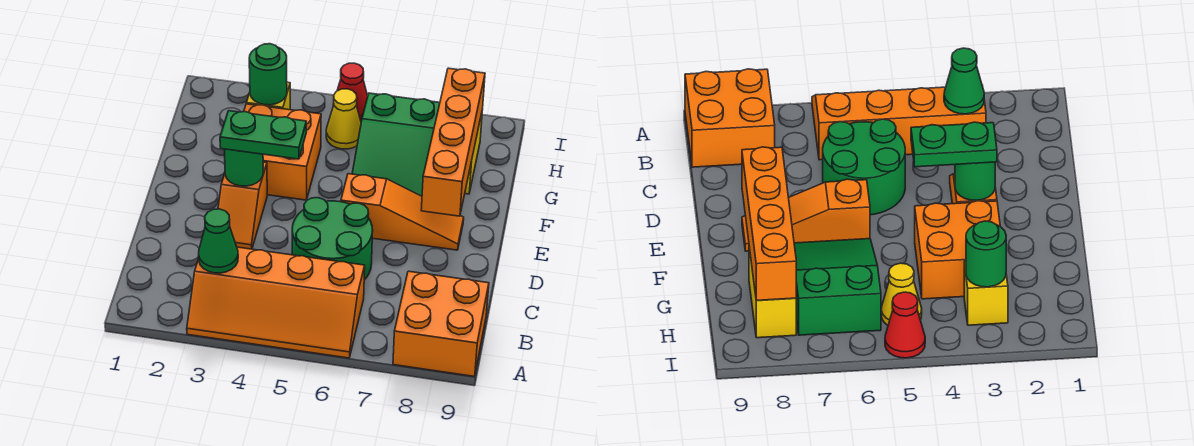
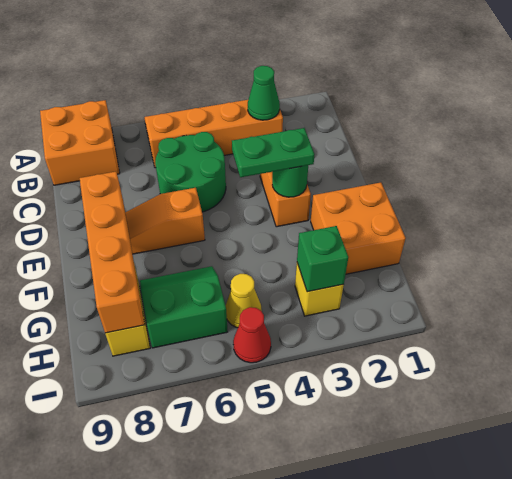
orange 2x2 brick [244,104,321,200] -> orange 2x2 brick moved to [311,182,406,274]
green 2x3 slope [352,93,440,196] -> green 2x2 slope [140,266,228,348]
green 1x1 round brick [249,44,287,105] -> green 1x1 brick [297,226,348,292]

